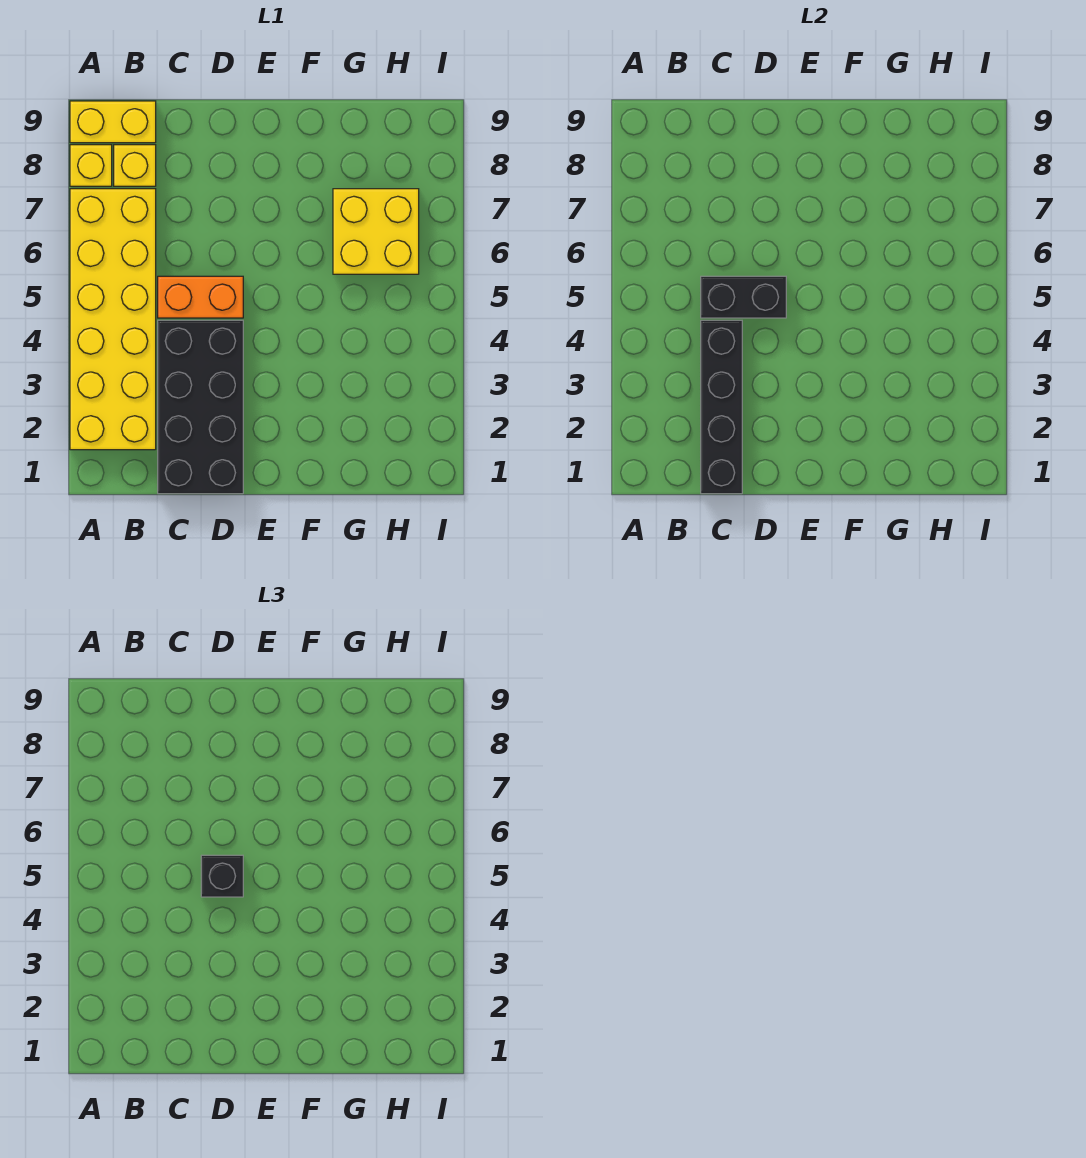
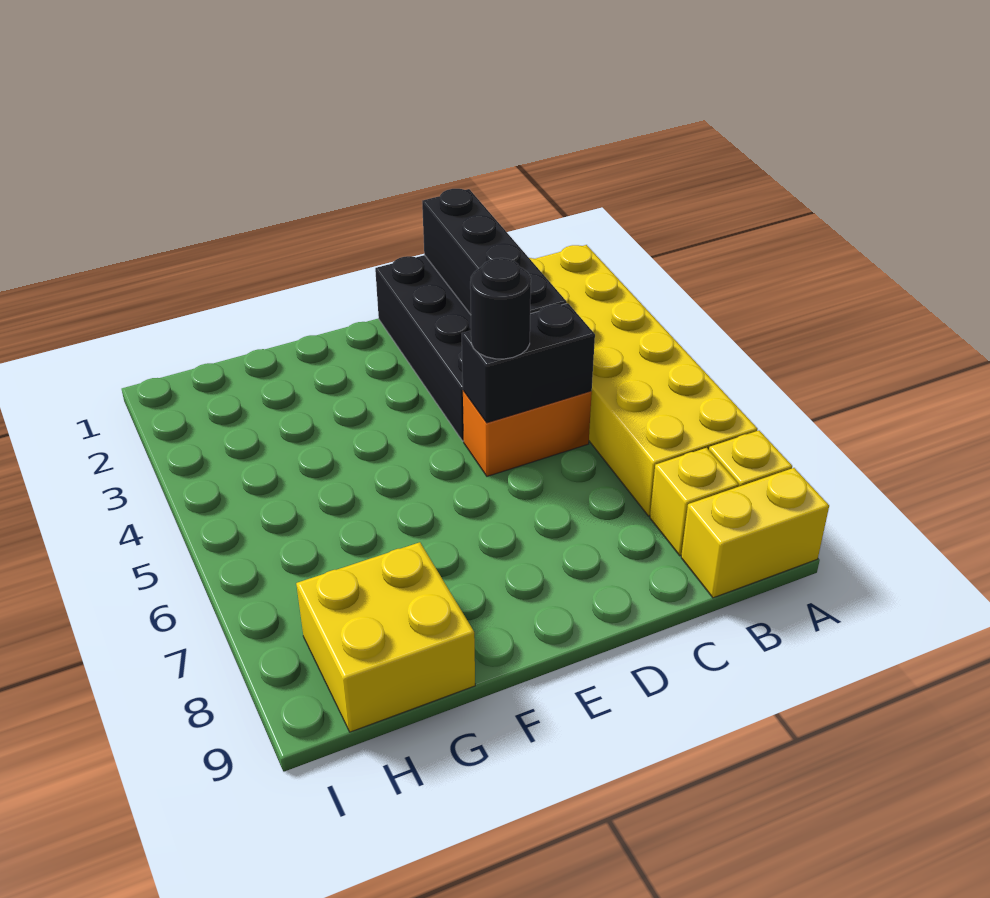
black 1x1 brick [201,855,243,897] -> black 1x1 round brick [470,258,531,359]
yellow 2x2 brick [333,189,419,274] -> yellow 2x2 brick moved to [296,542,475,732]

